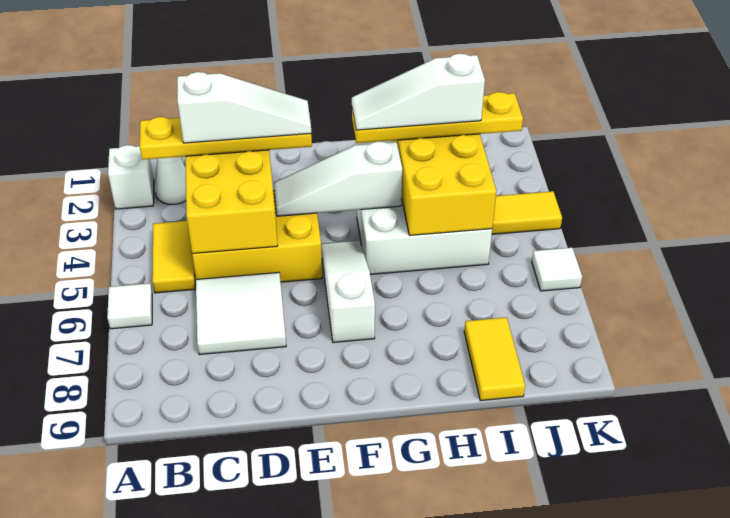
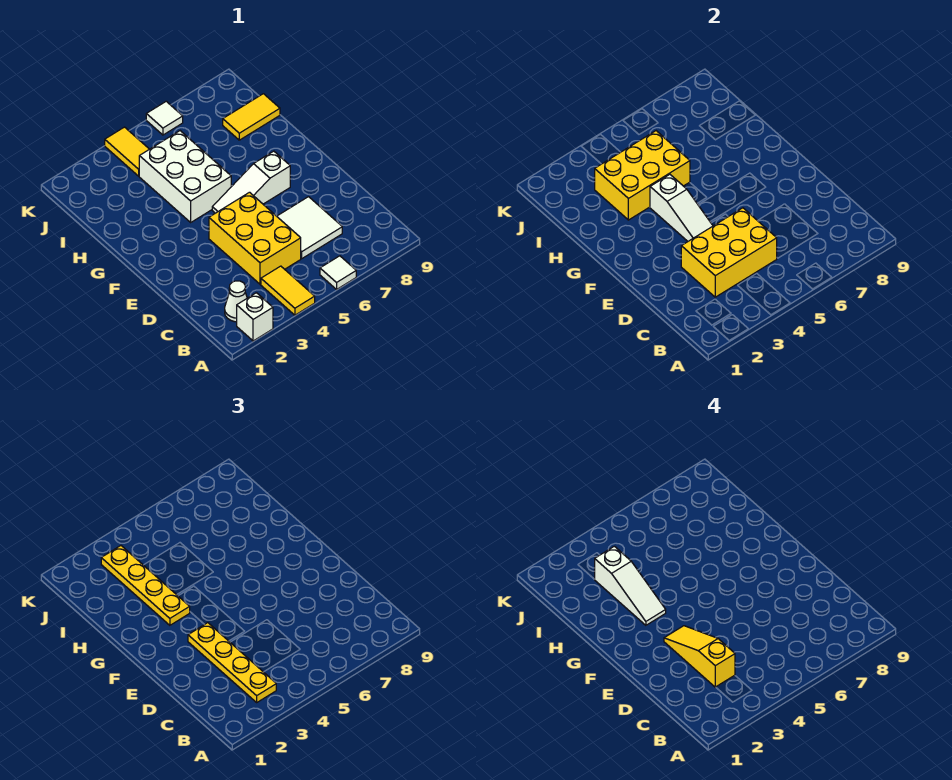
yellow 1x2 tile [152,221,195,293] -> yellow 1x2 tile turned to [261,266,315,315]
white 1x3 slope [177,72,311,143] -> yellow 1x3 slope [664,626,735,687]

